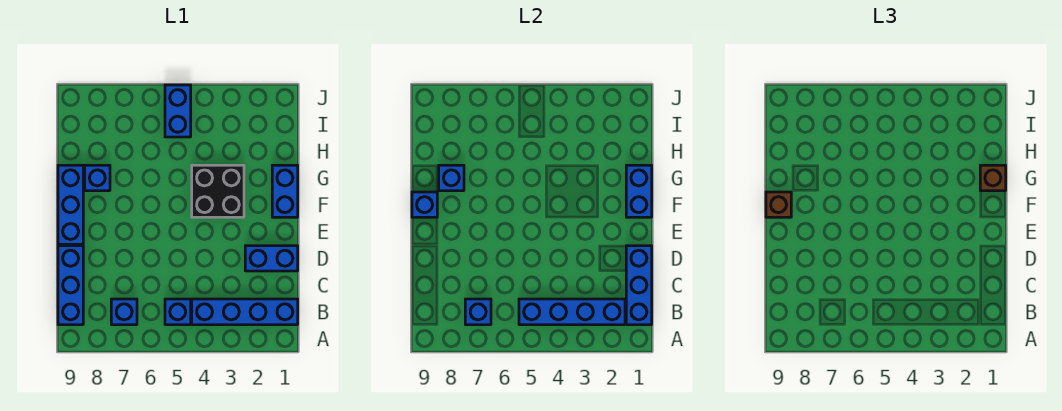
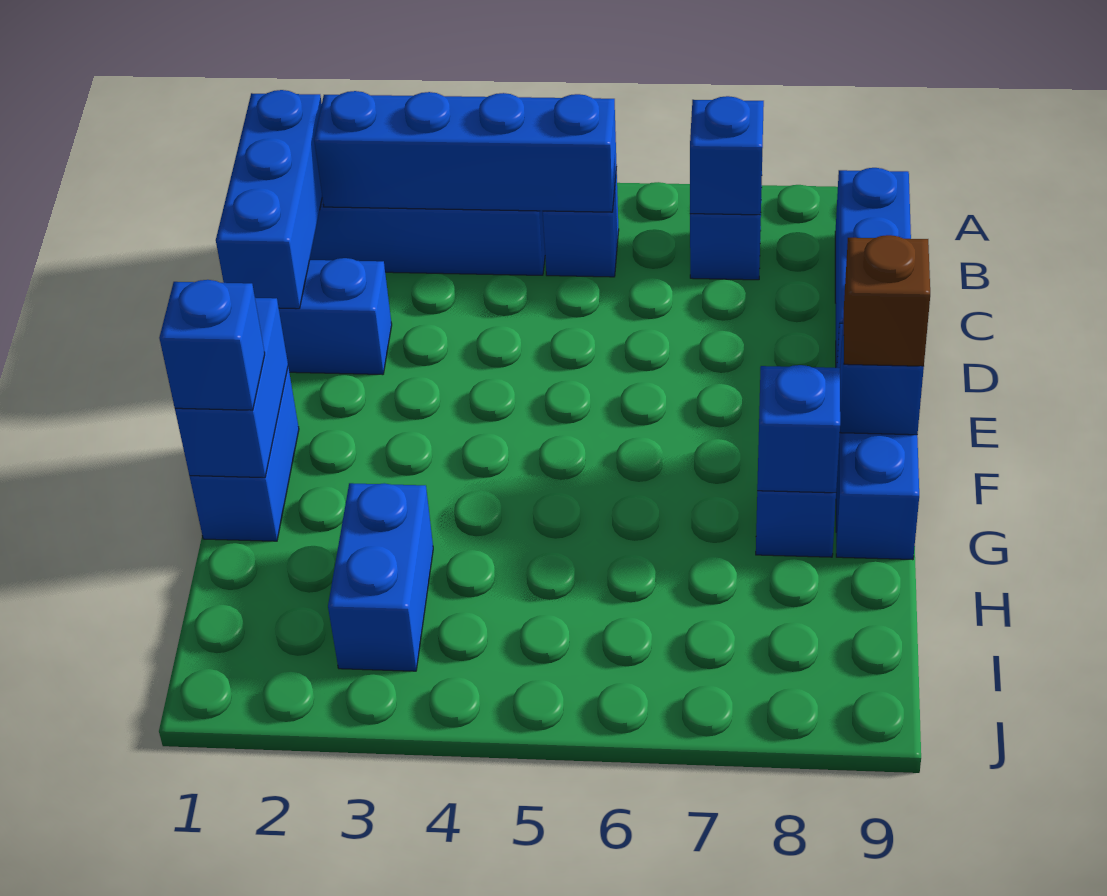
black 2x2 brick [192,165,244,217] -> none
brown 1x1 brick [980,165,1006,191] -> blue 1x1 brick [159,280,265,410]
blue 1x2 brick [165,85,191,137] -> blue 1x2 brick moved to [328,483,433,671]

